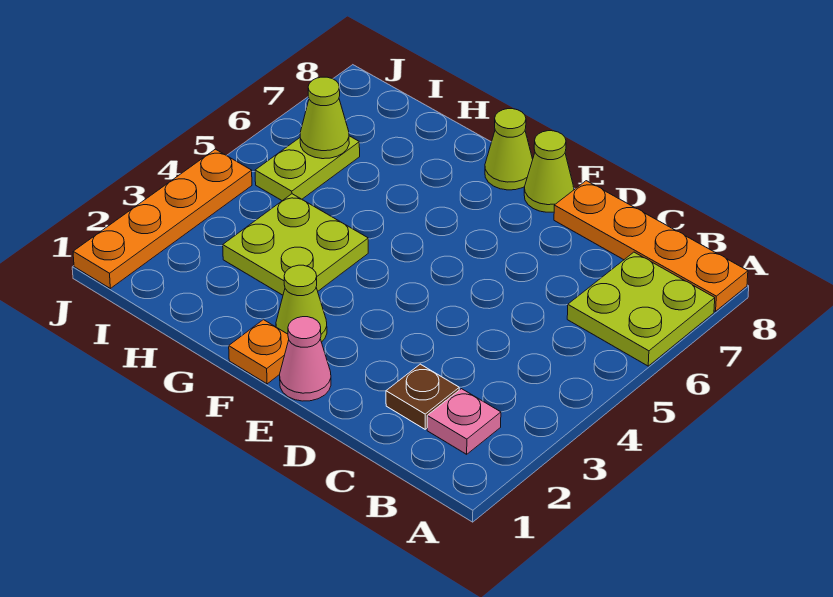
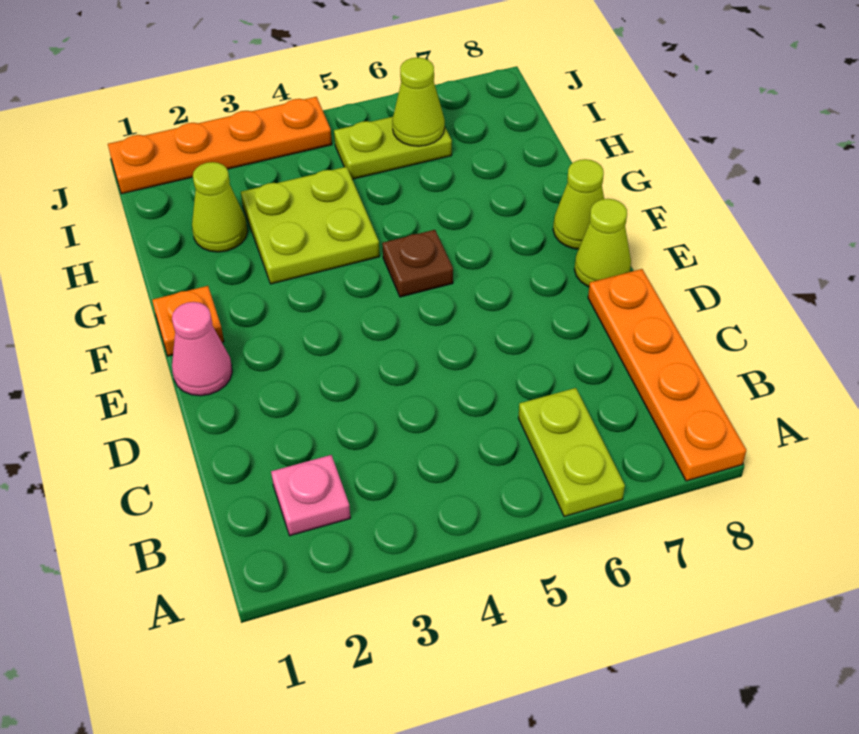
lime 2x2 plate [567,252,715,366] -> lime 1x2 plate [518,388,625,517]
brown 1x1 plate [386,364,459,429] -> brown 1x1 plate moved to [382,230,453,297]
lime 1x1 cone [276,265,327,342] -> lime 1x1 cone moved to [192,162,248,252]

